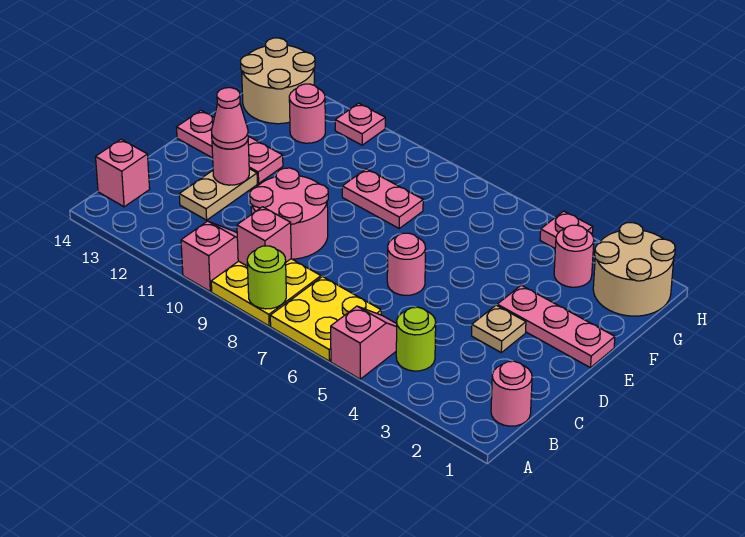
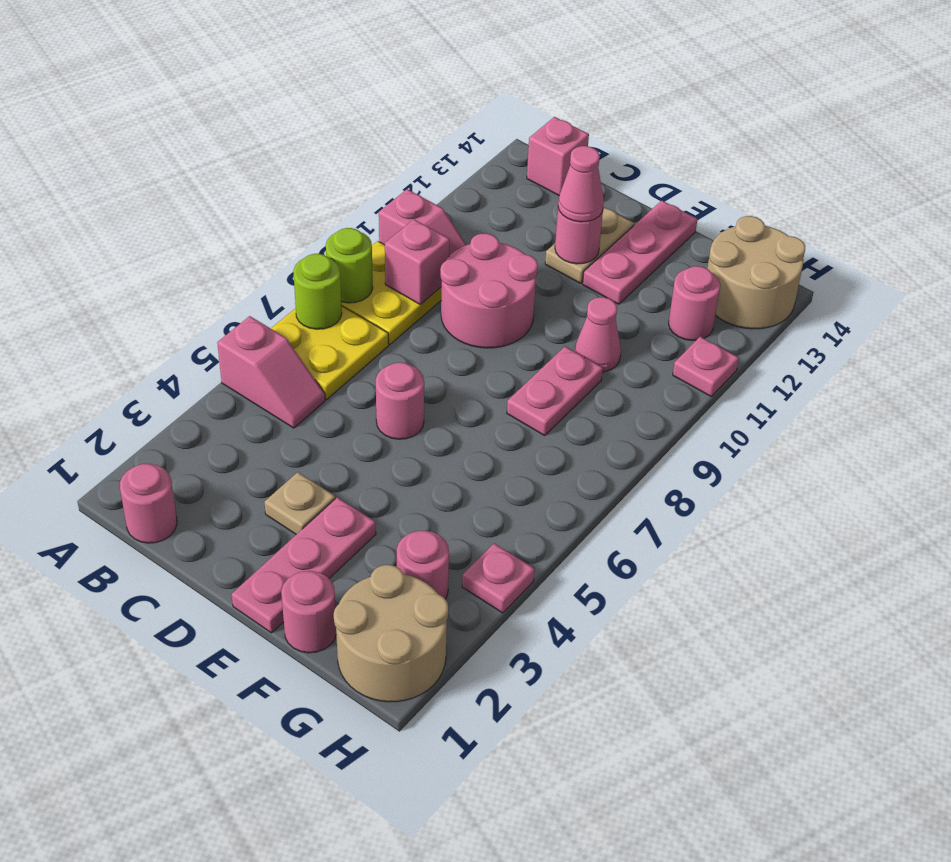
lime 1x1 round brick [396,307,436,371] -> lime 1x1 round brick moved to [293,254,342,329]
tan 1x2 plate [179,169,257,220] -> tan 1x2 plate turned to [545,207,634,284]
none -> pink 1x1 round brick [281,571,336,653]
none -> pink 1x1 cone [575,297,621,372]

